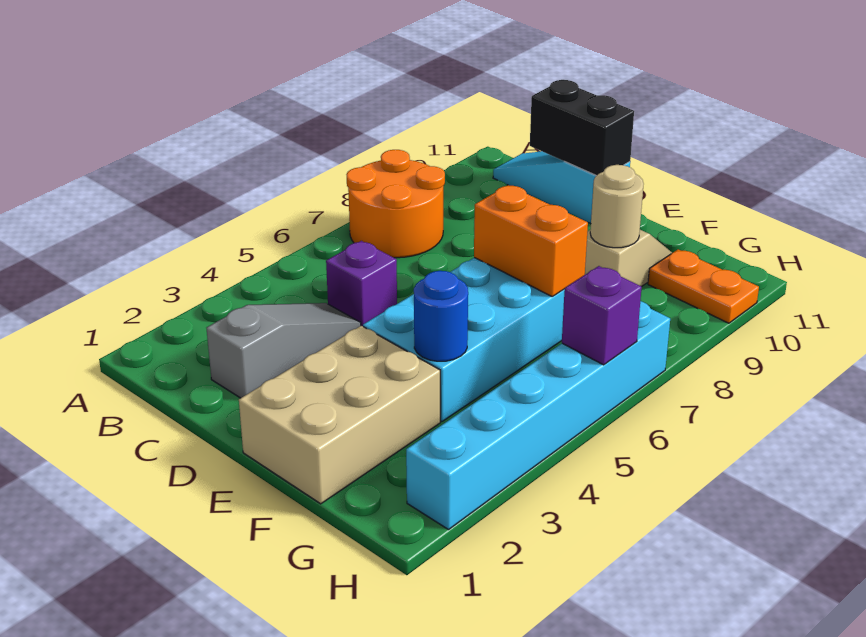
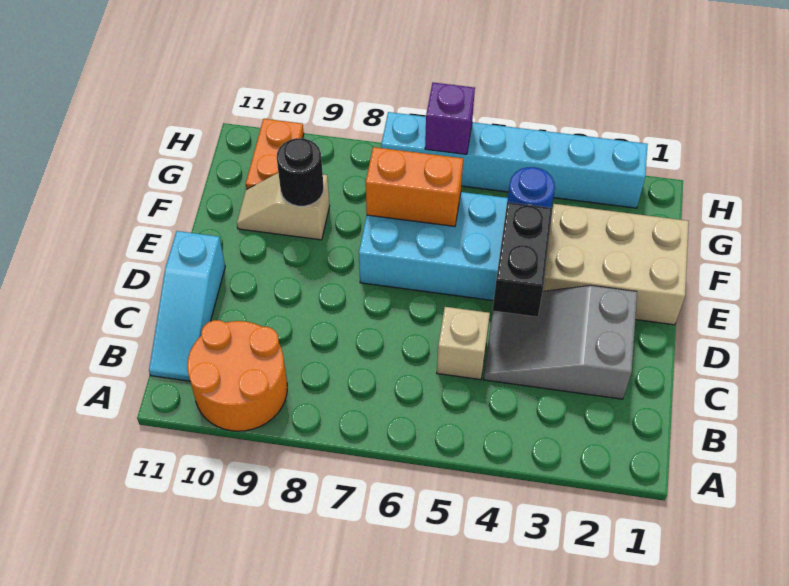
orange 2x2 round brick [347,150,445,258] -> orange 2x2 round brick moved to [187,320,287,431]
grey 1x3 slope [207,303,361,398] -> grey 2x3 slope [483,286,637,399]
purple 1x1 brick [326,241,397,326] -> tan 1x1 brick [437,307,490,380]
black 1x2 brick [530,80,634,176] -> black 1x2 brick moved to [493,202,553,317]
orange 1x2 brick [474,185,588,296] -> orange 1x2 brick turned to [366,147,463,226]
tan 1x1 round brick [590,165,644,248] -> black 1x1 round brick [277,138,324,206]

